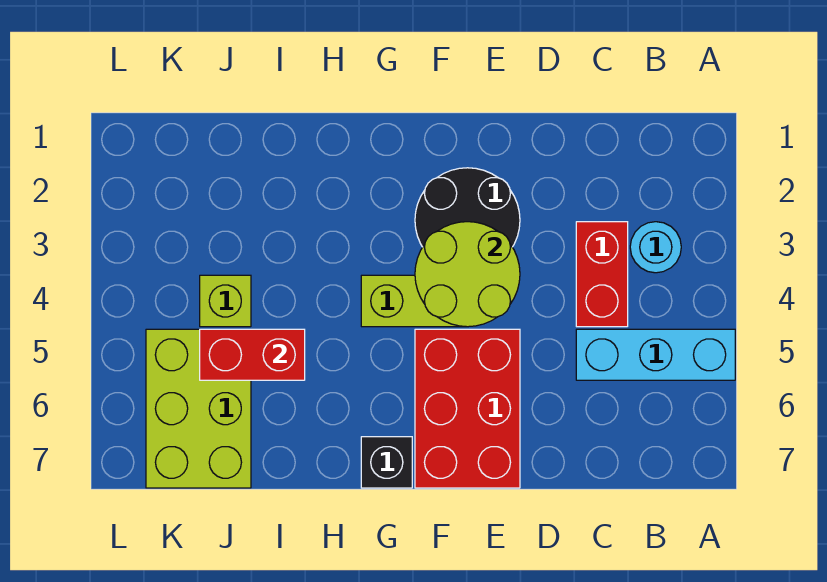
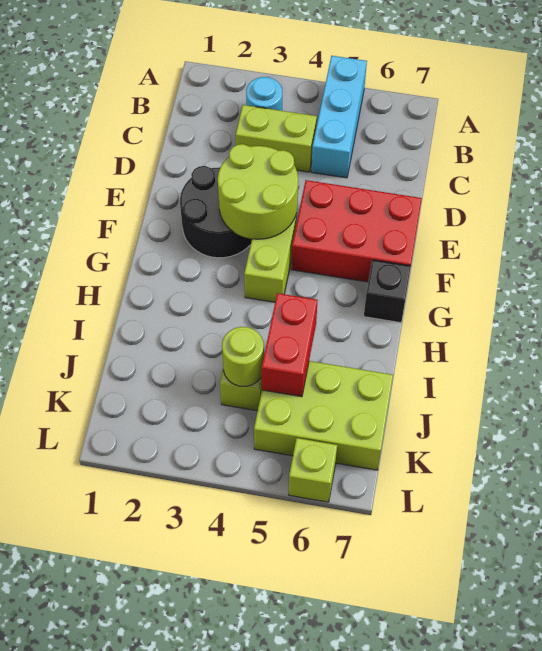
red 1x2 brick [576,222,628,327] -> lime 1x2 brick [236,105,317,172]
none -> lime 1x1 round brick [222,327,264,386]
none -> lime 1x1 brick [289,438,337,502]

